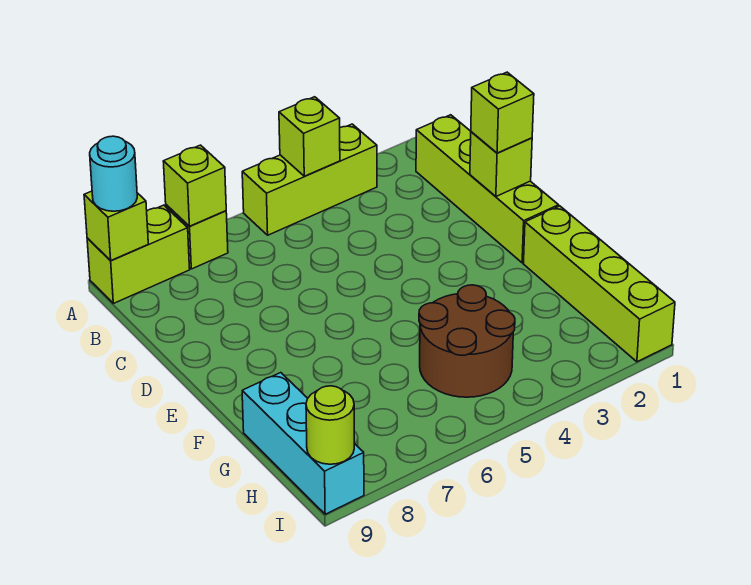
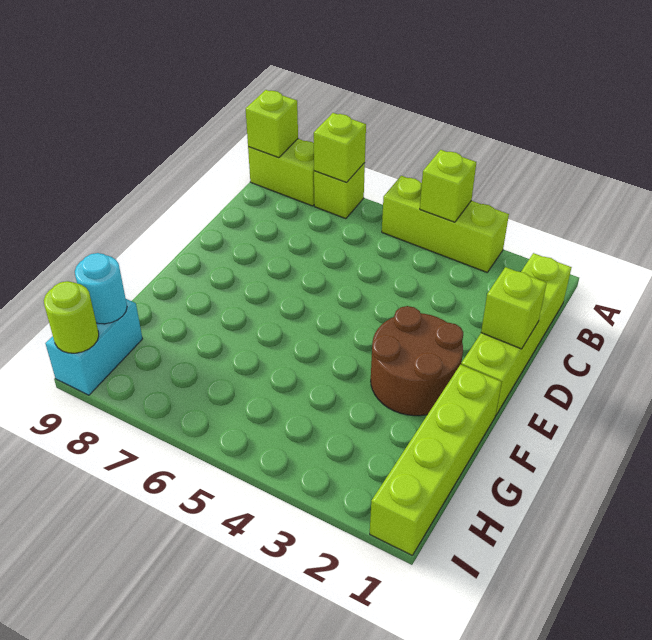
cyan 1x1 round brick [90,136,137,211] -> cyan 1x1 round brick moved to [75,253,127,324]
lime 1x1 brick [471,72,534,153] -> none
brown 2x2 round brick [419,285,515,397] -> brown 2x2 round brick moved to [371,306,463,416]
cyan 1x3 brick [242,373,364,514] -> cyan 1x2 brick [45,299,143,395]

